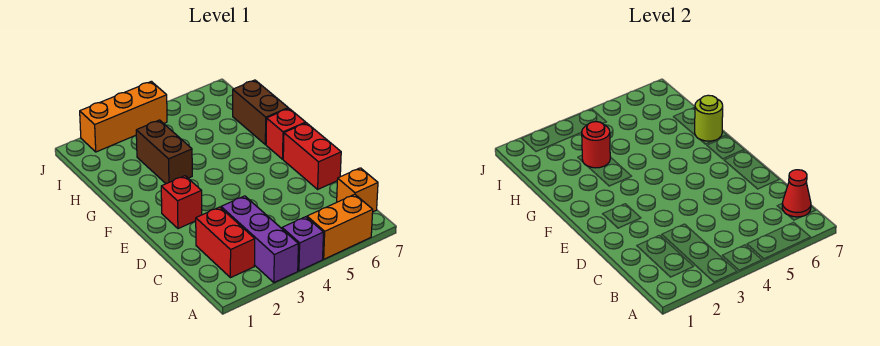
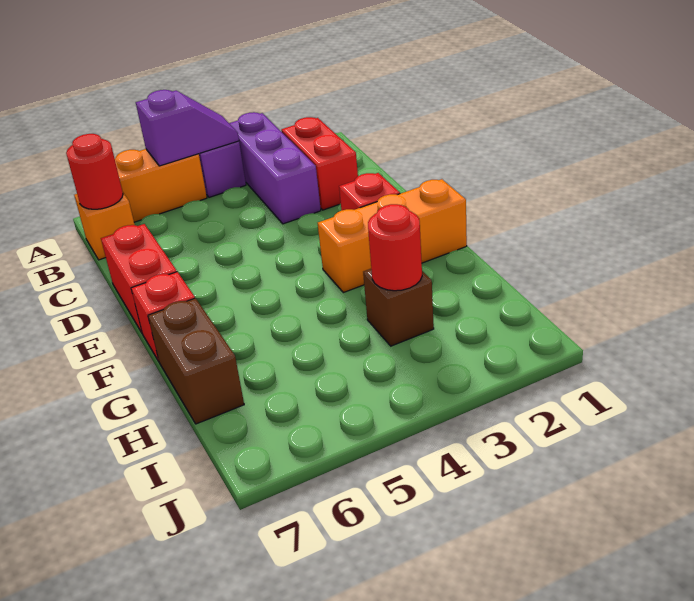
none -> purple 1x2 slope [136,90,239,166]
red 1x1 cone [782,170,811,217] -> red 1x1 round brick [66,134,123,209]
brown 1x2 brick [136,120,192,184] -> brown 1x1 brick [363,269,434,346]
lime 1x1 round brick [695,95,723,141] -> none
orange 1x3 brick [80,81,167,152] -> orange 1x3 brick moved to [318,179,467,293]

